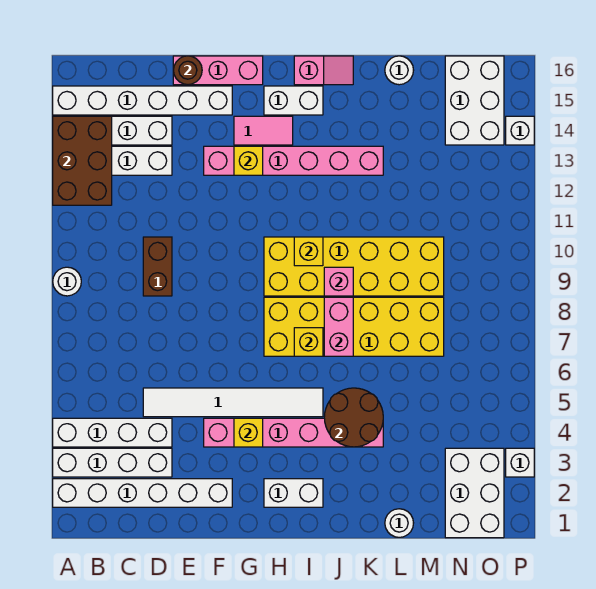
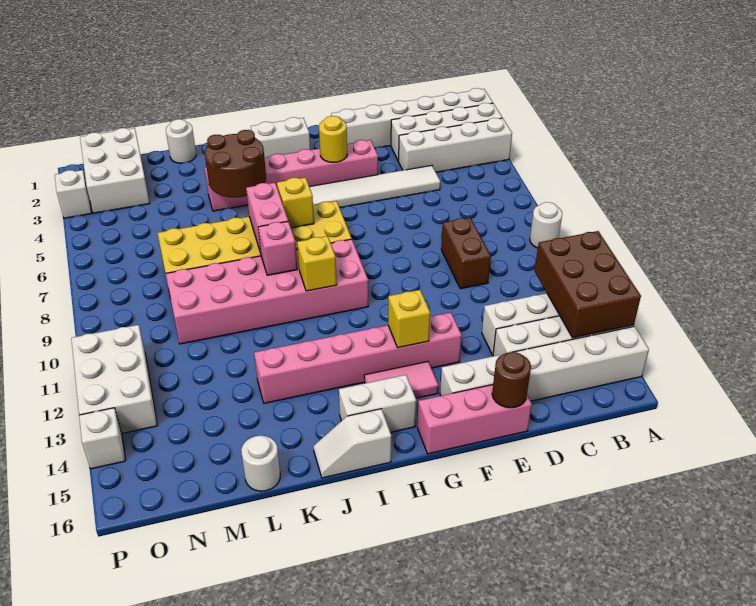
yellow 1x1 brick [234,418,263,447] -> yellow 1x1 round brick [319,116,347,162]
yellow 2x6 brick [264,237,444,296] -> pink 2x6 brick [166,239,368,344]
pink 1x2 slope [294,56,353,85] -> white 1x2 slope [313,409,391,478]
white 2x3 brick [445,56,504,145] -> white 2x3 brick moved to [71,325,157,433]

